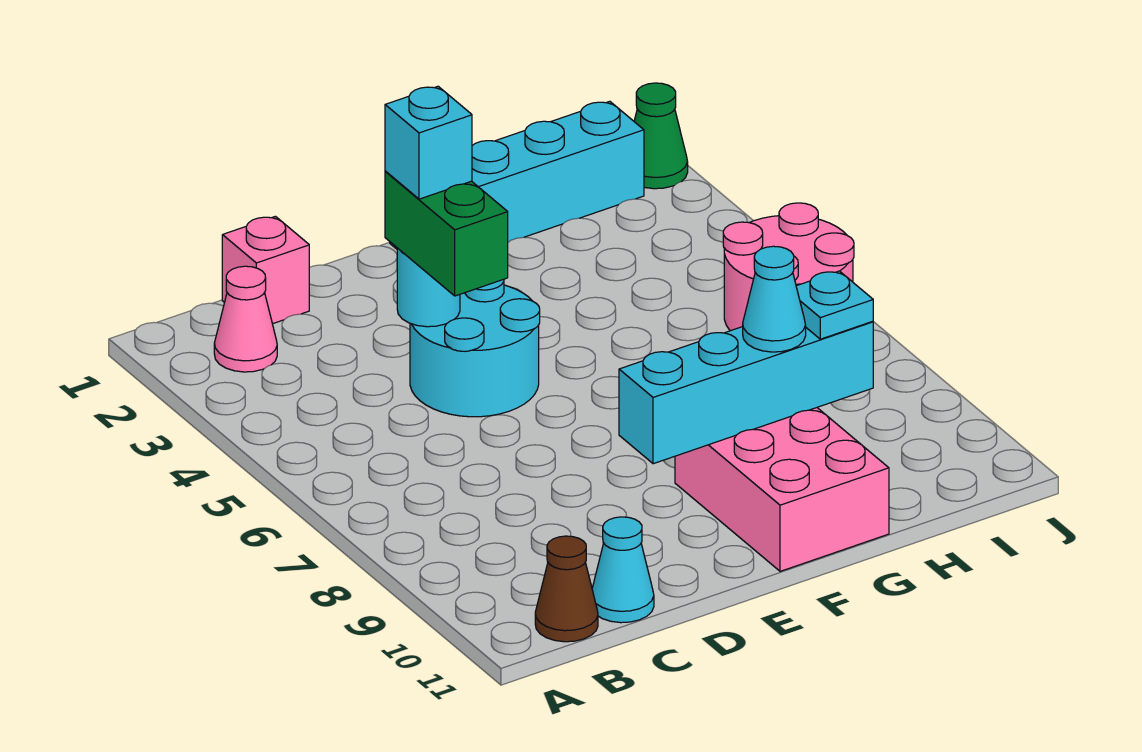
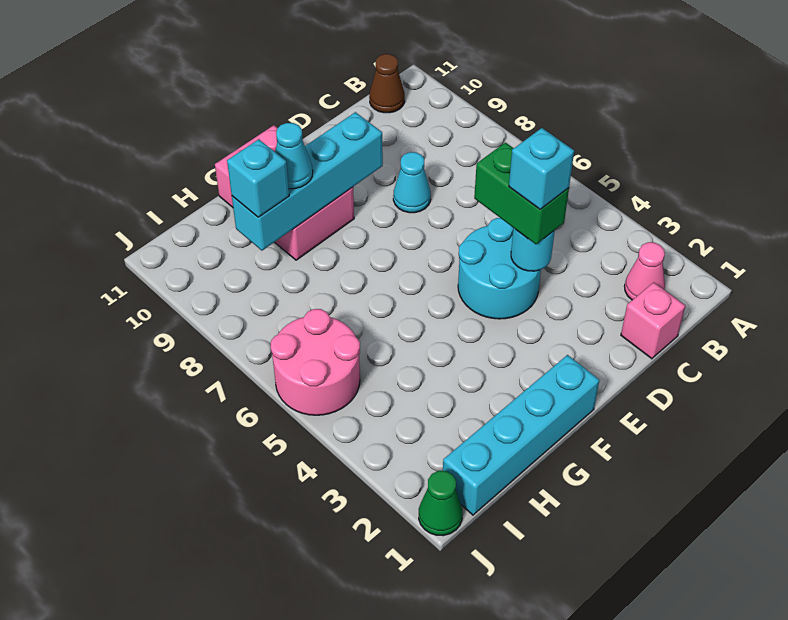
cyan 1x1 cone [592,517,654,623] -> cyan 1x1 cone moved to [393,152,431,213]
cyan 1x1 plate [796,271,873,339] -> cyan 1x1 brick [227,139,289,217]

